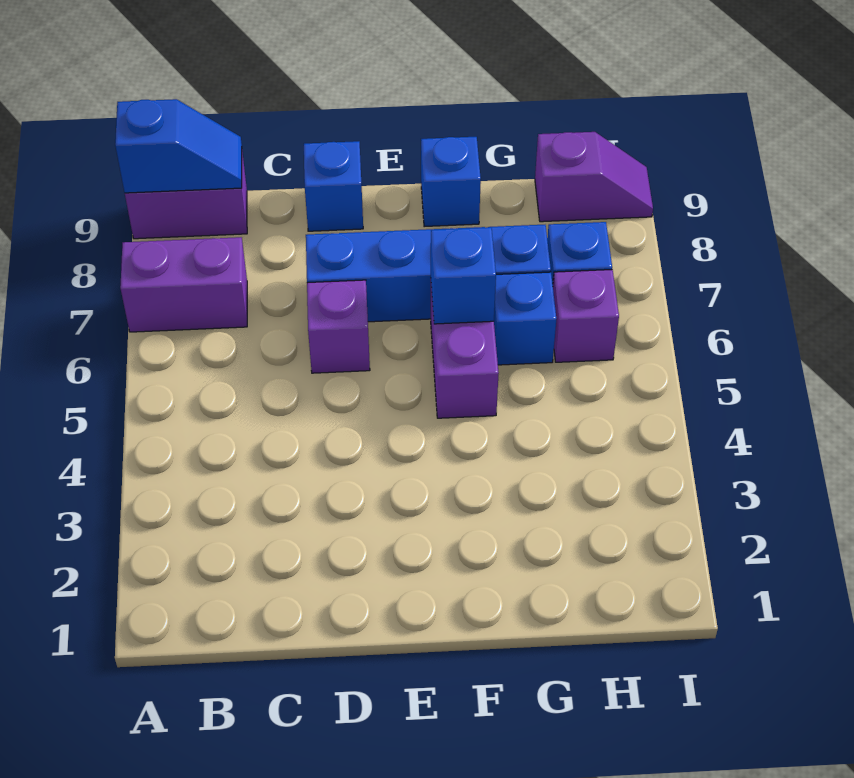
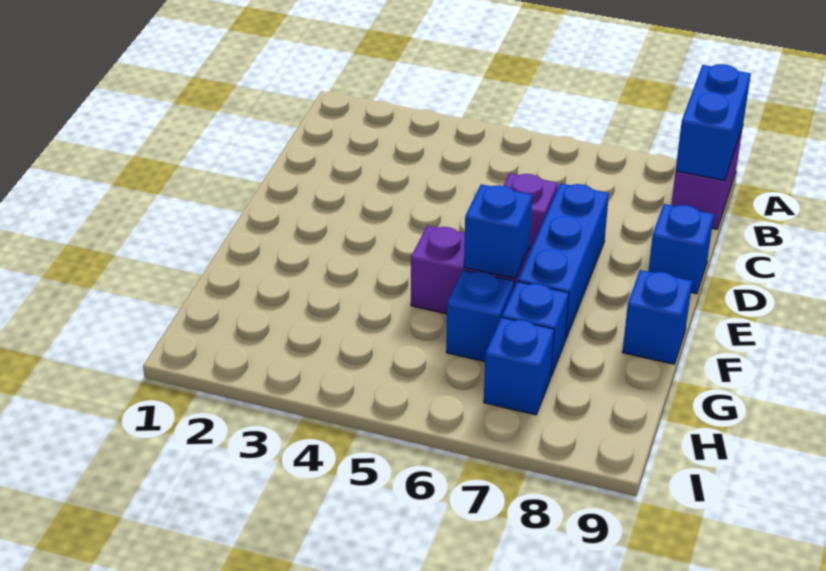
purple 1x2 brick [120,237,247,332] -> none
blue 1x2 slope [115,99,242,193] -> blue 1x2 brick [676,64,751,181]
purple 1x1 brick [553,270,619,362] -> none
purple 1x2 slope [535,132,653,222] -> none

